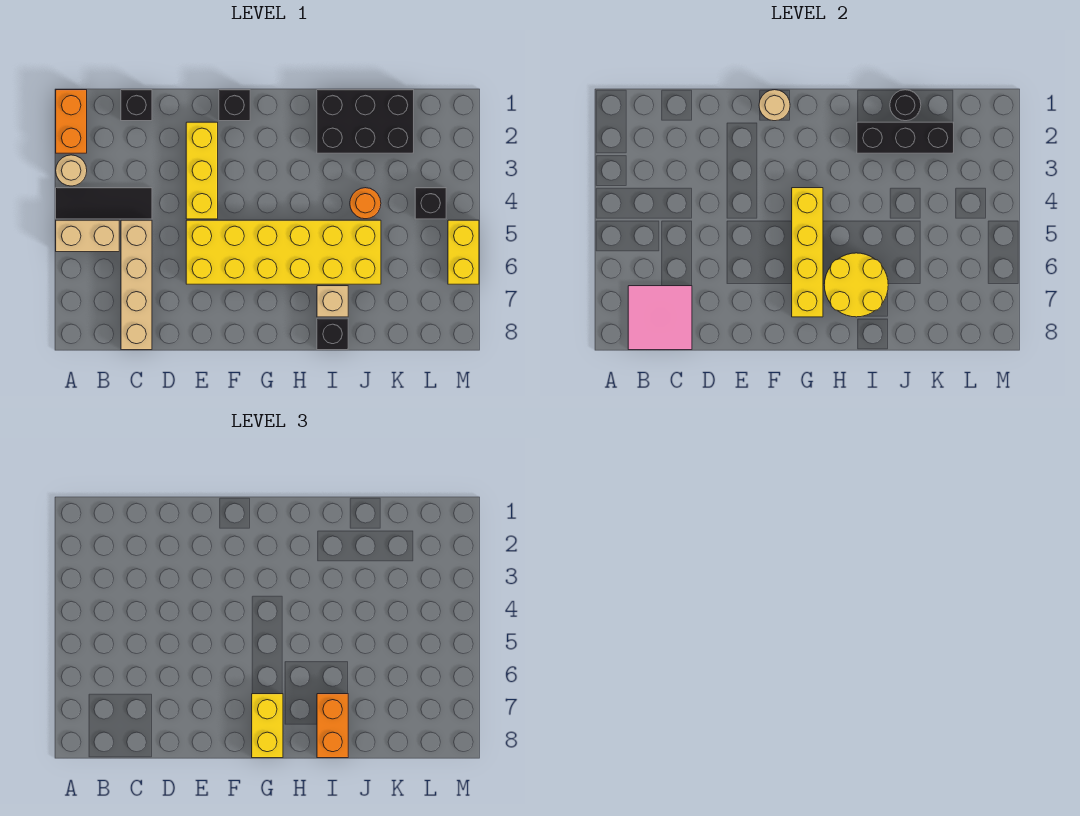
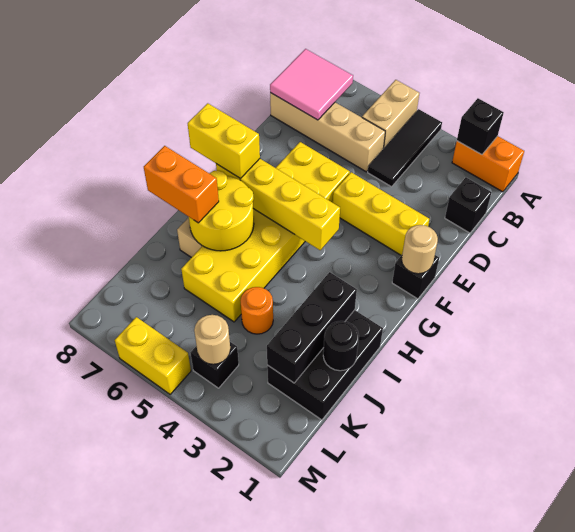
tan 1x1 round brick [56,155,87,186] -> tan 1x1 round brick moved to [194,315,230,364]
black 1x1 brick [317,318,348,350] -> black 1x1 brick moved to [457,98,504,155]

